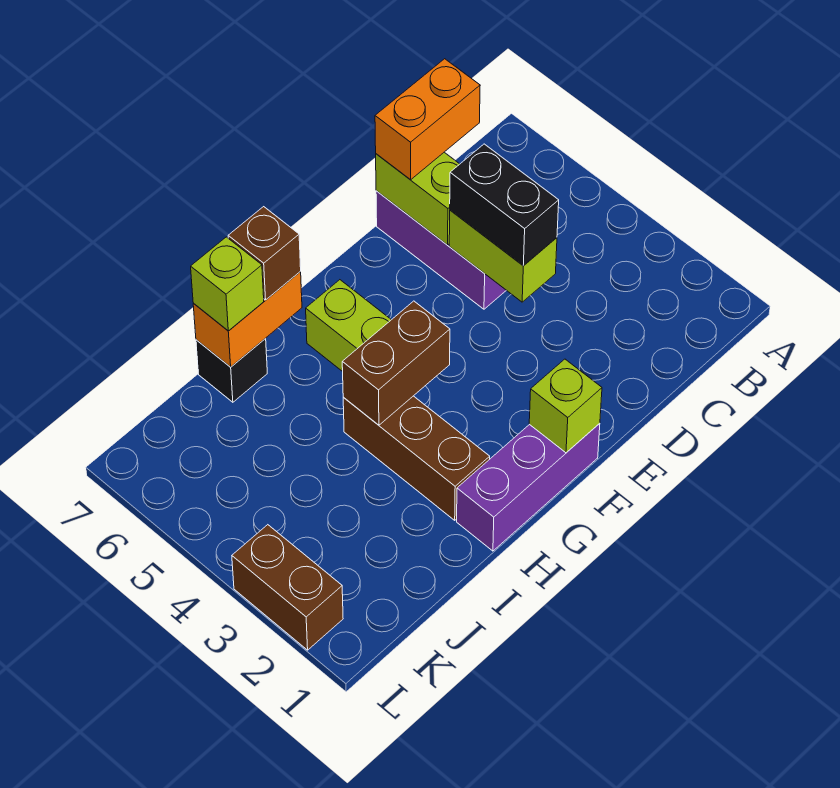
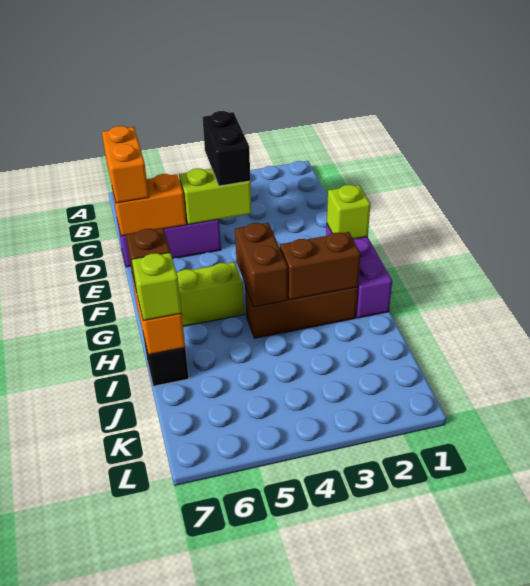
black 1x2 brick [450,144,559,266] -> black 1x2 brick turned to [203,111,250,186]
lime 1x2 brick [376,152,459,245] -> orange 1x2 brick [112,174,186,236]
brown 1x2 brick [232,525,343,650] -> brown 1x2 brick moved to [280,232,361,300]

